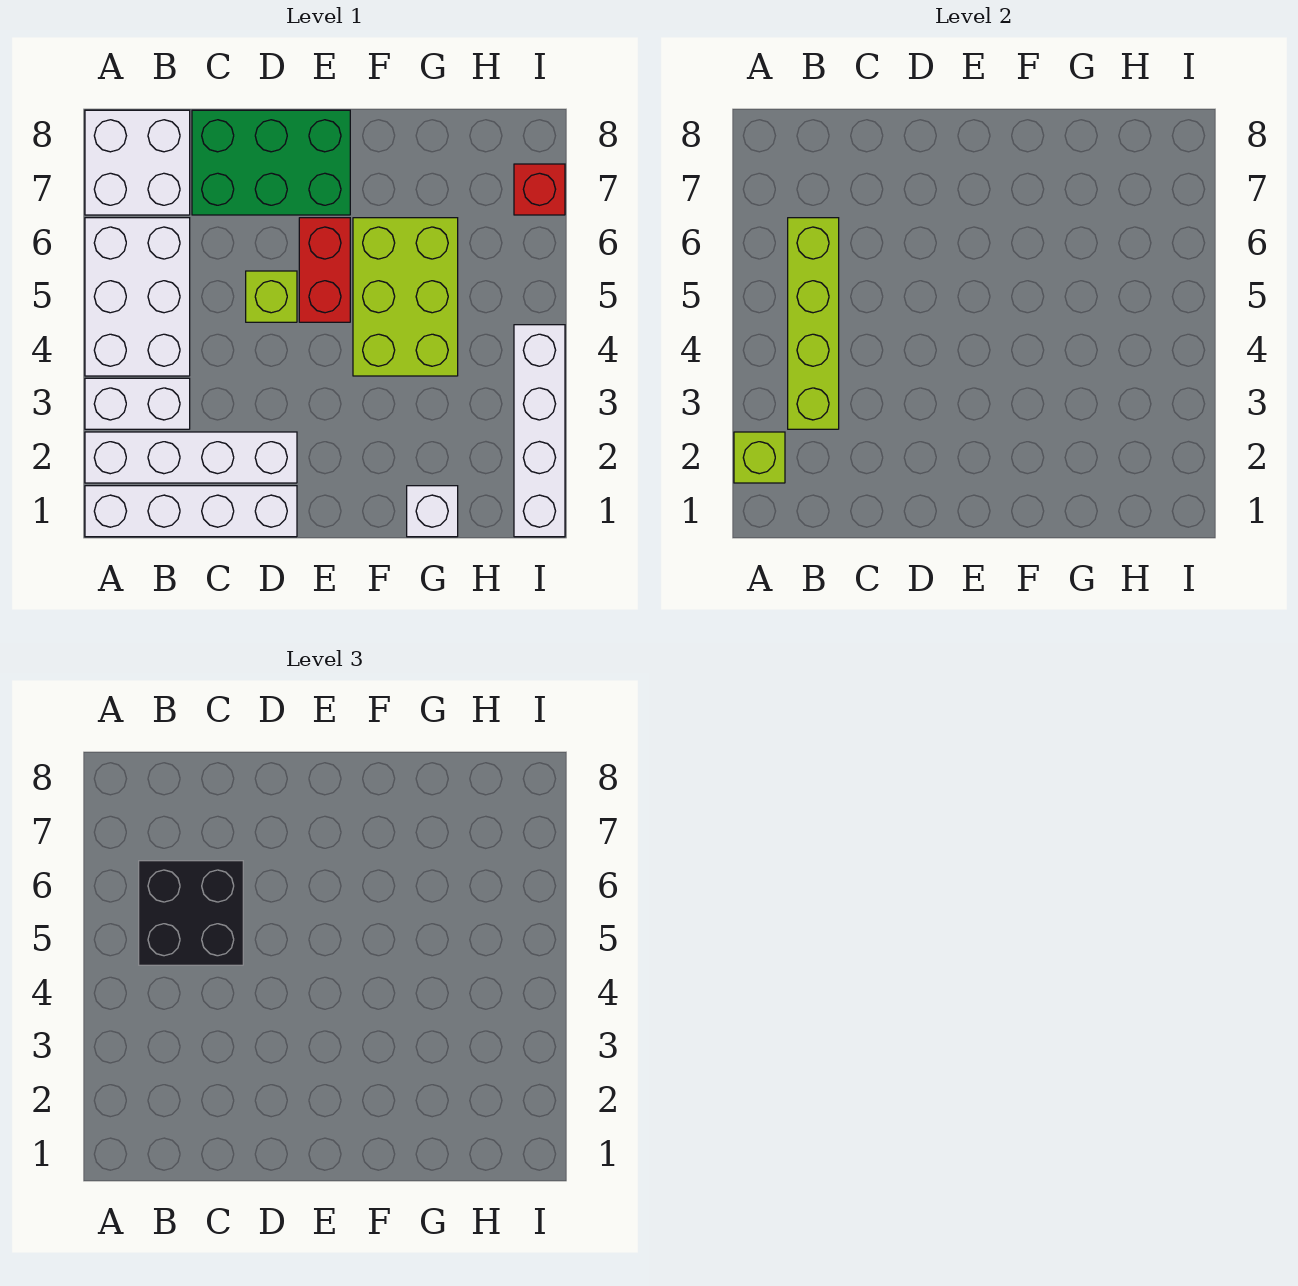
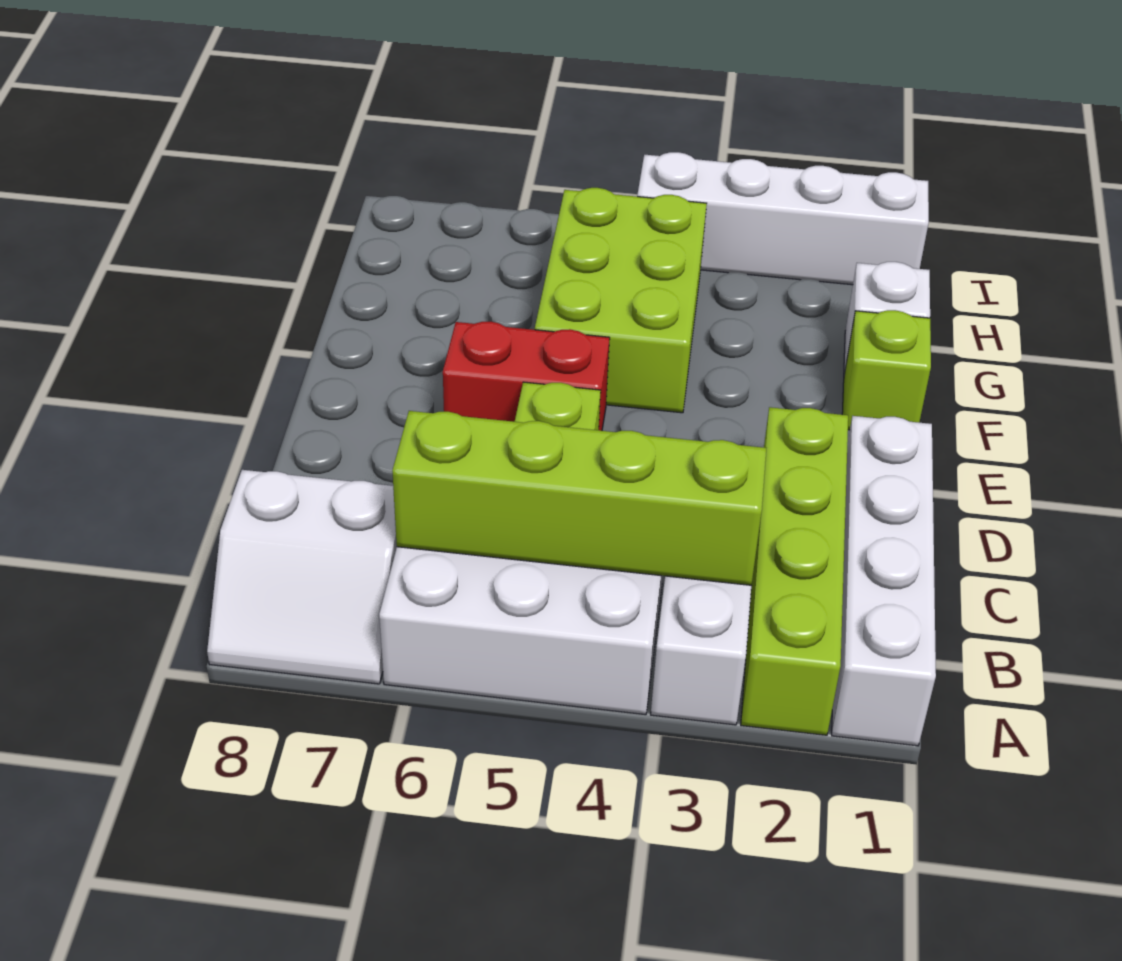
white 1x4 brick [85,432,297,483] -> lime 1x4 brick [741,407,848,735]
lime 1x1 brick [734,432,785,483] -> lime 1x1 brick moved to [842,310,931,430]
white 2x2 brick [85,110,190,215] -> white 2x2 slope [207,470,397,684]
black 2x2 brick [139,861,243,965] -> none
green 2x3 brick [192,110,350,215] -> none
lime 2x3 brick [353,218,458,376] -> lime 2x3 brick turned to [535,188,707,413]
red 1x1 brick [514,164,565,215] -> none

